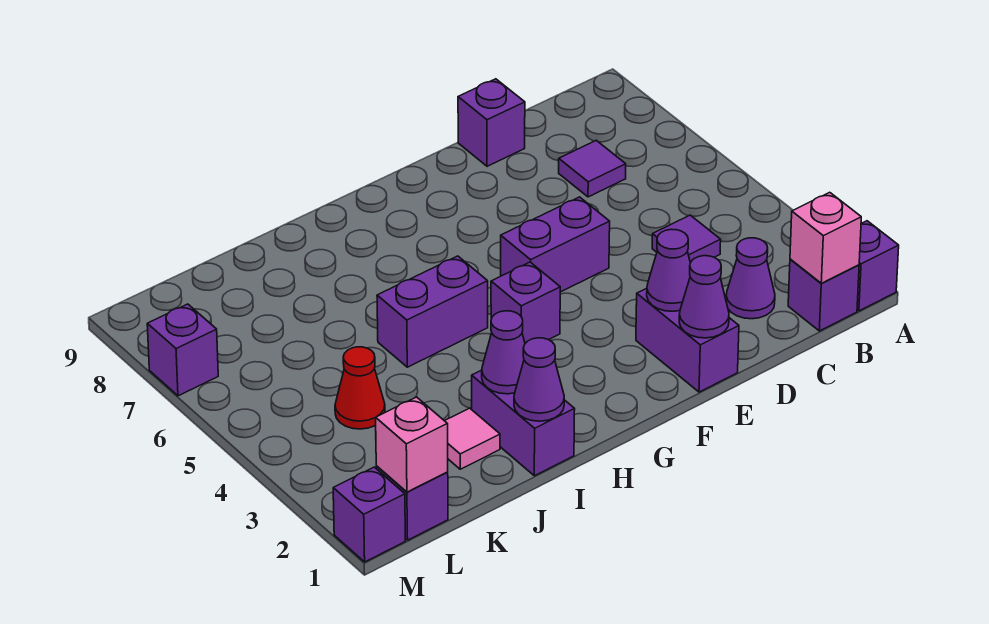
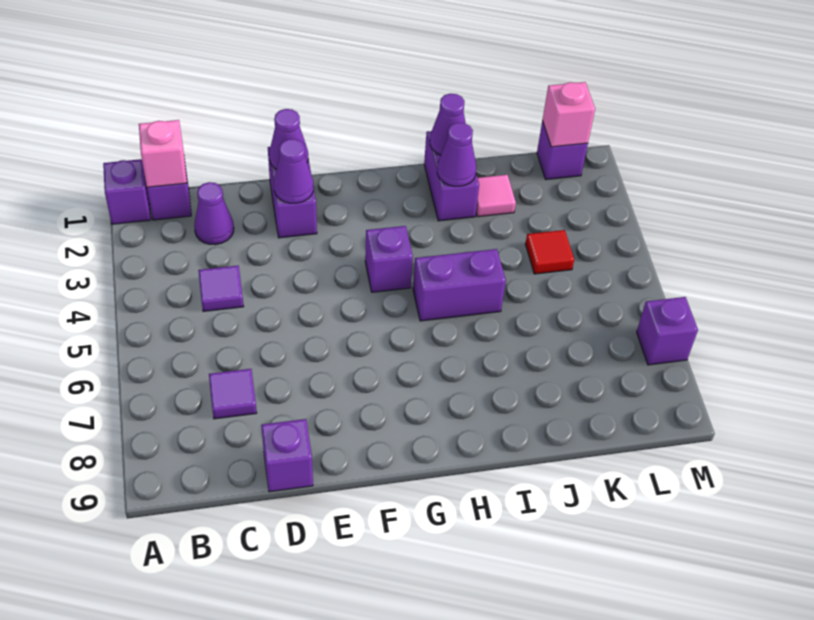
purple 1x2 brick [501,197,610,292] -> none
red 1x1 cone [335,347,385,429] -> red 1x1 tile [525,230,574,274]
purple 1x1 brick [333,467,405,562] -> none

